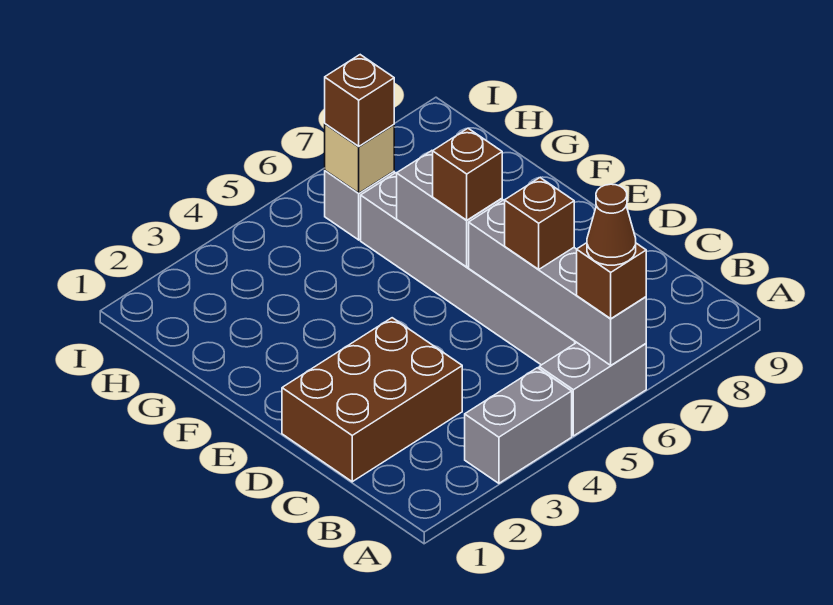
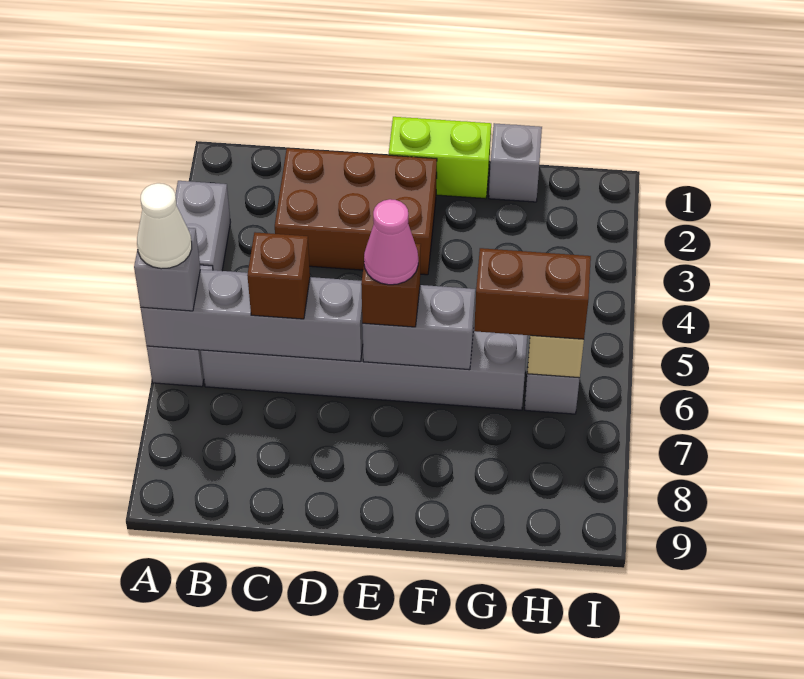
brown 1x1 brick [577,243,646,319] -> grey 1x1 brick [134,228,200,311]
brown 1x1 cone [587,184,636,265] -> white 1x1 cone [137,183,192,269]
brown 2x3 brick [282,318,462,482] -> brown 2x3 brick turned to [275,148,437,275]
none -> lime 1x2 brick [389,117,491,199]
none -> pink 1x1 cone [364,199,418,285]
none -> grey 1x1 brick [489,123,542,202]
brown 1x1 brick [325,55,394,146] -> brown 1x2 brick [474,248,591,339]

